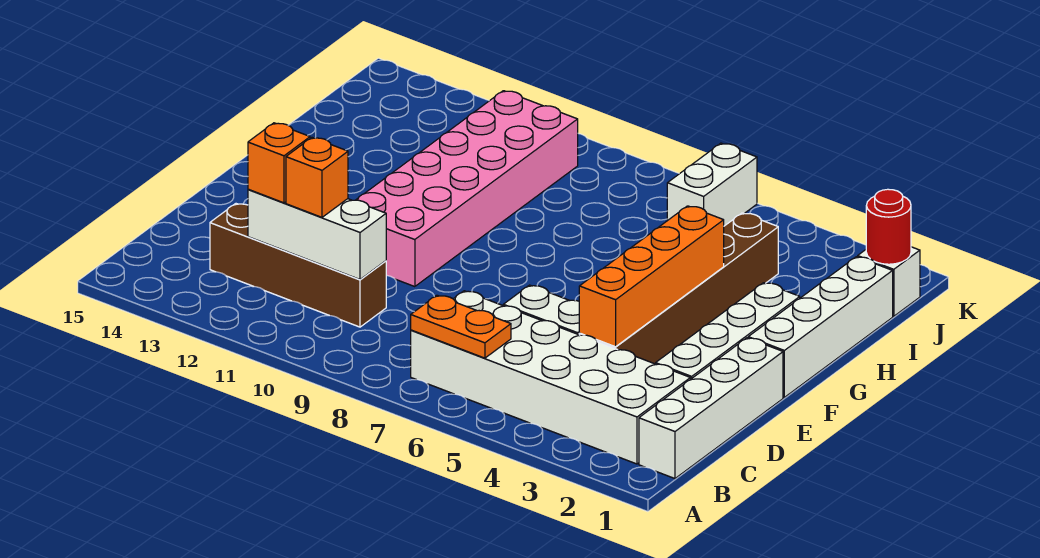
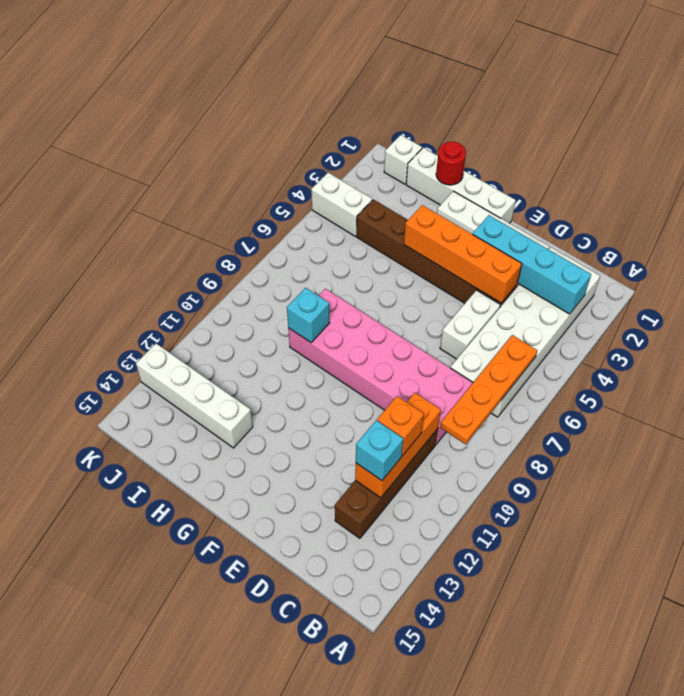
white 1x4 brick [639,338,783,479] -> white 1x4 brick moved to [136,344,253,448]
none -> cyan 1x4 brick [473,215,591,314]
orange 1x2 plate [411,295,511,358] -> orange 1x4 plate [440,335,537,444]
white 1x3 brick [248,189,386,279] -> orange 1x3 brick [355,393,441,498]
orange 1x1 brick [248,123,310,203] -> cyan 1x1 brick [356,420,403,481]
pink 2x6 brick [356,91,578,287] -> pink 2x6 brick moved to [288,289,473,444]
none -> cyan 1x1 brick [287,288,329,342]
red 1x1 round brick [866,189,911,264] -> red 1x1 round brick moved to [436,141,466,185]
white 1x2 brick [667,143,757,226] -> white 1x2 brick moved to [311,173,372,236]

